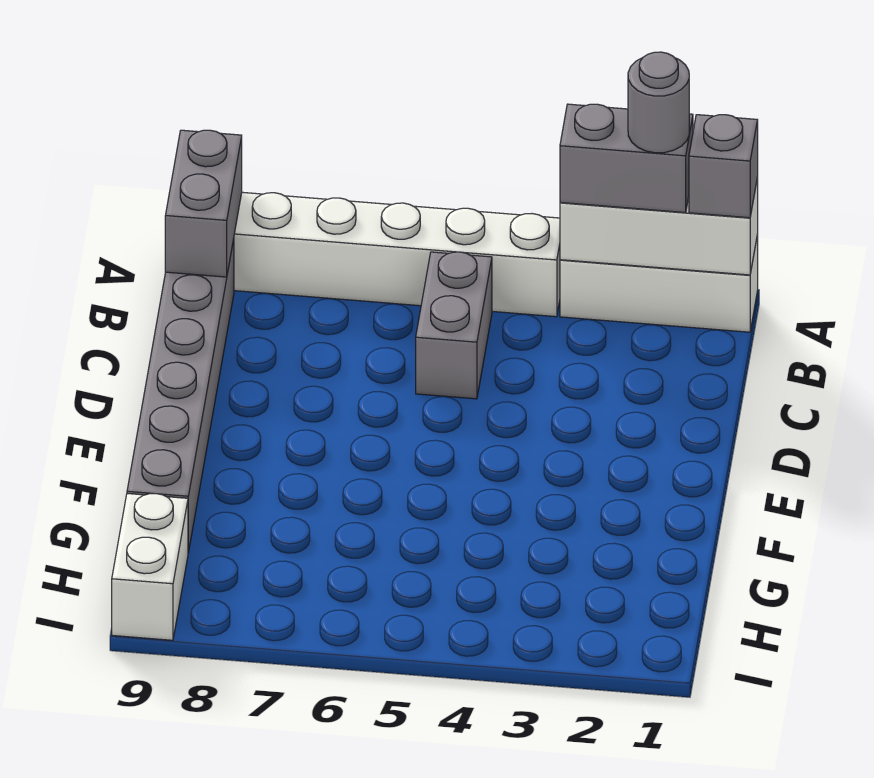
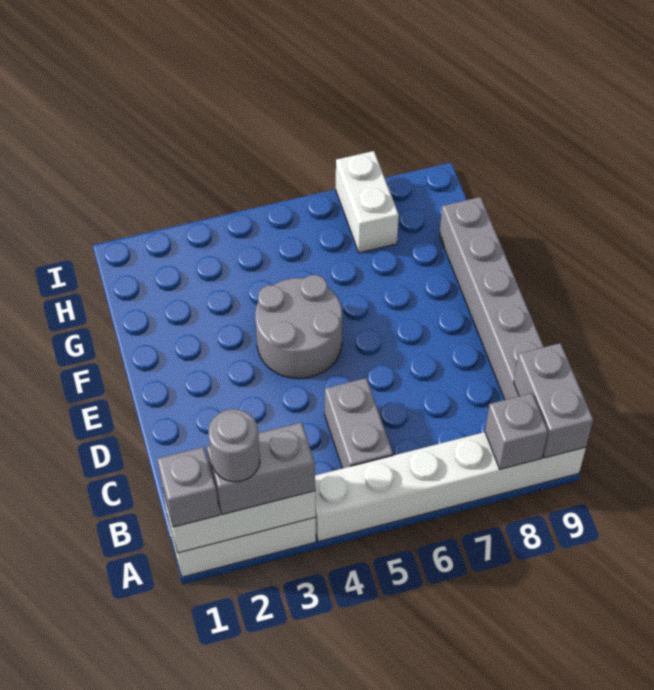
none -> grey 1x1 brick [485,393,548,469]
none -> grey 2x2 round brick [255,275,342,379]
white 1x2 brick [112,494,188,640] -> white 1x2 brick moved to [336,151,399,253]

